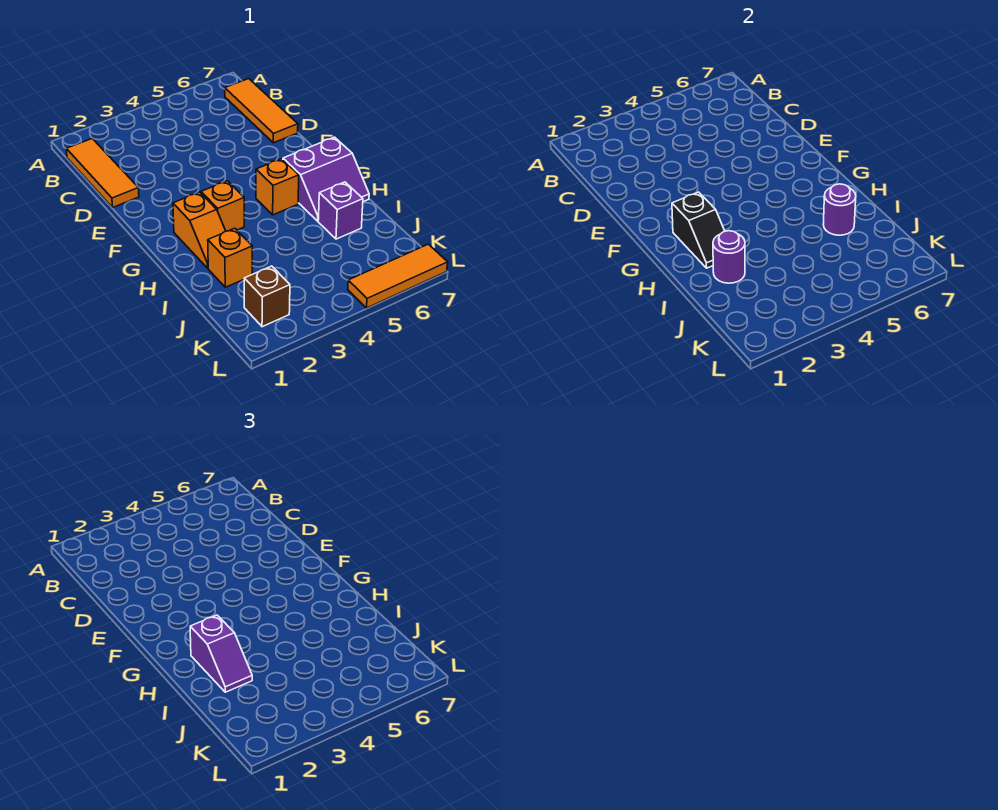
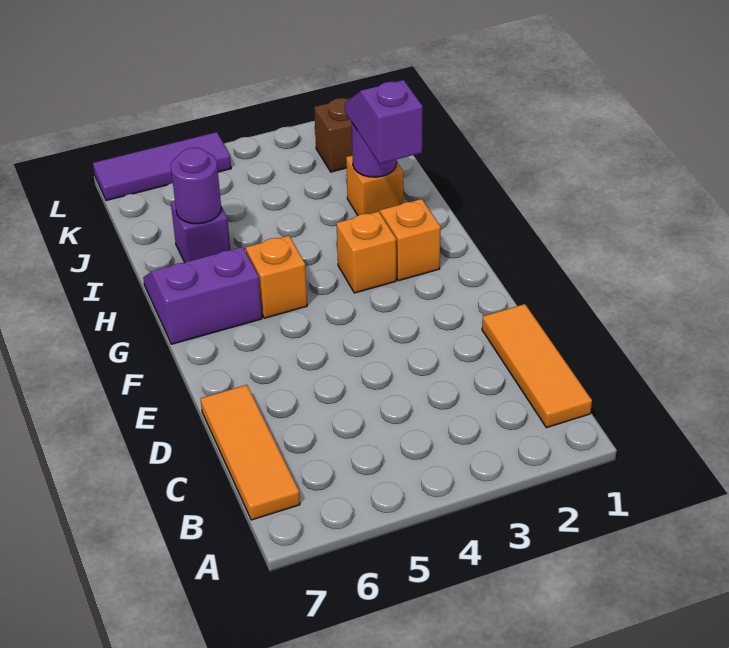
black 1x2 slope [672,192,725,268] -> none
orange 1x3 tile [348,244,448,308] -> purple 1x3 tile [93,132,231,201]

